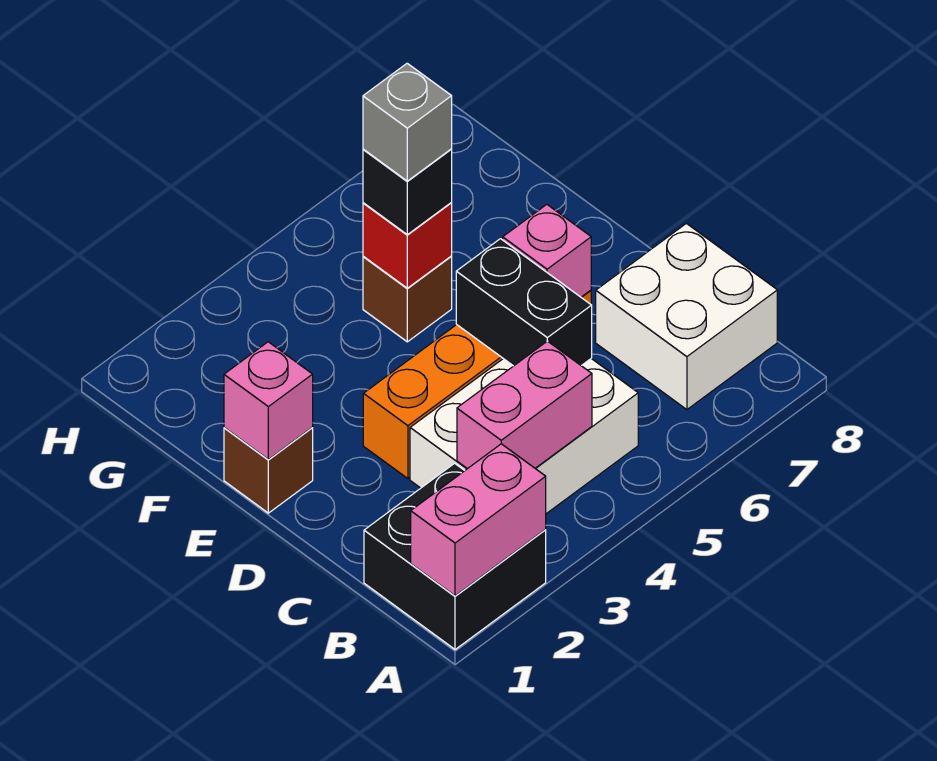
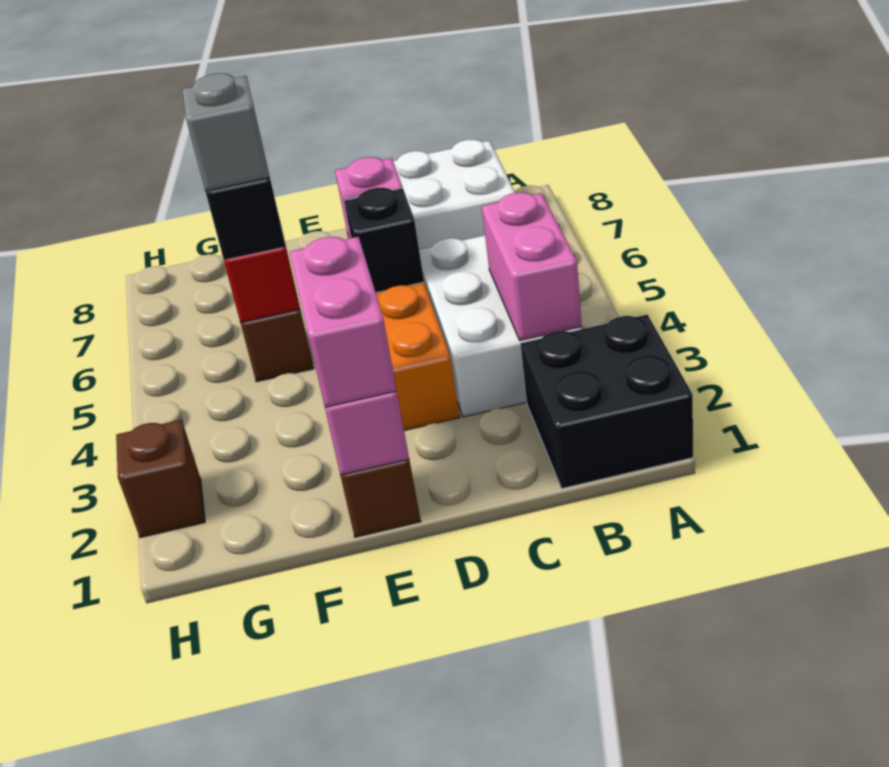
pink 1x2 brick [411,444,546,596] -> pink 1x2 brick moved to [290,237,397,407]
black 1x2 brick [456,239,592,366] -> black 1x1 brick [344,188,424,293]
none -> brown 1x1 brick [116,420,205,538]

